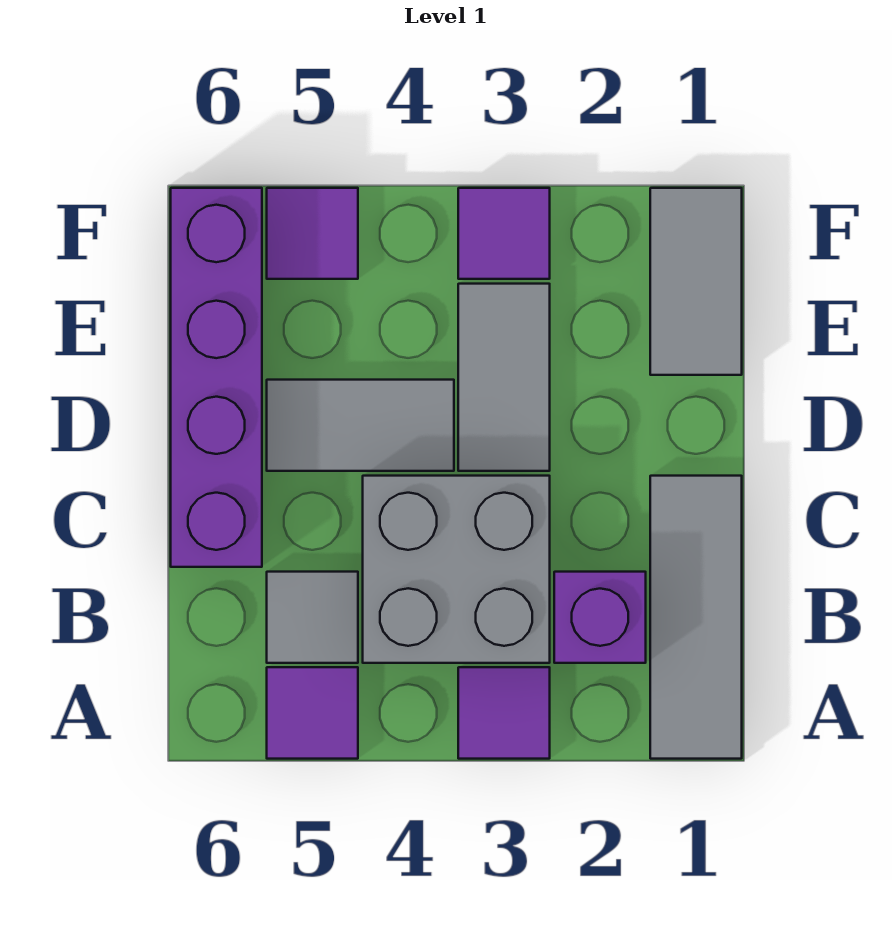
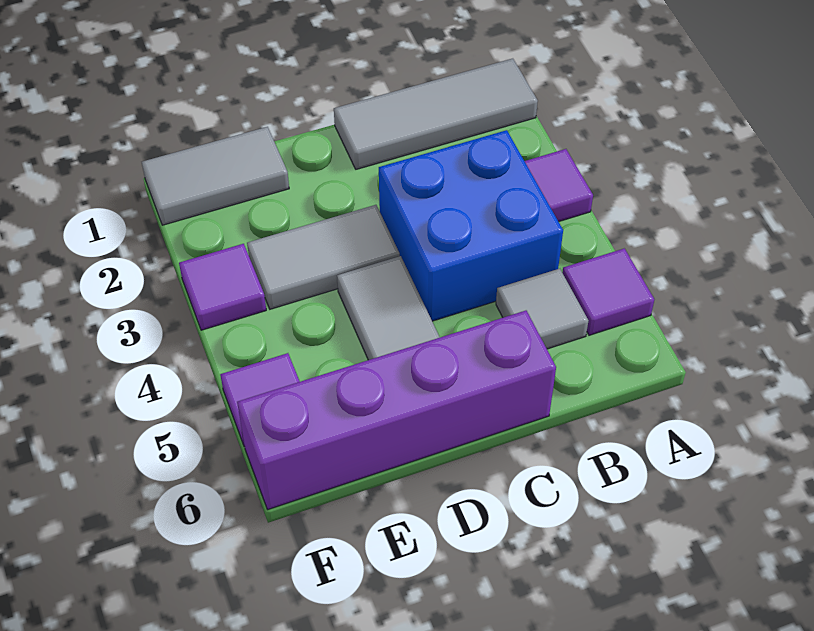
purple 1x1 brick [554,572,646,663] -> none
grey 2x2 brick [363,476,550,663] -> blue 2x2 brick [379,130,563,321]

